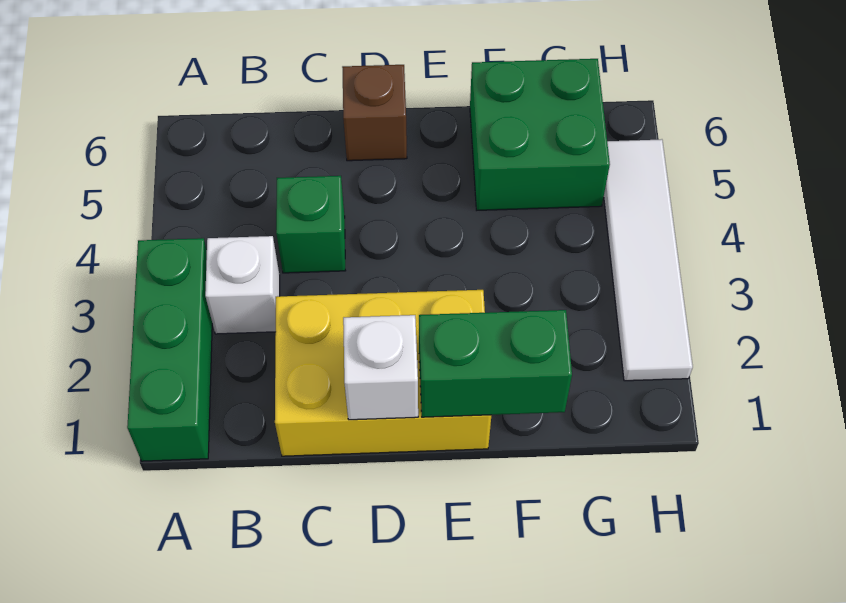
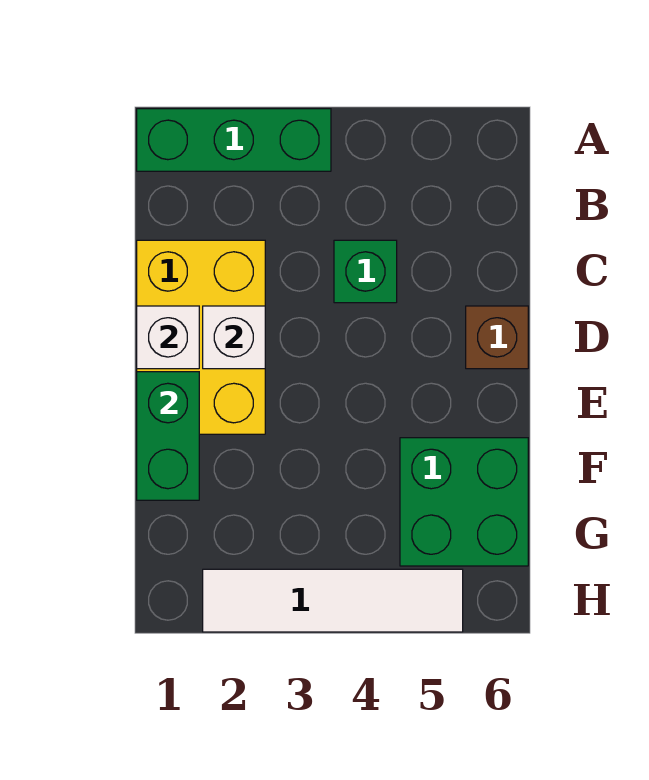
white 1x1 brick [205,236,280,334] -> white 1x1 brick moved to [203,306,265,369]

